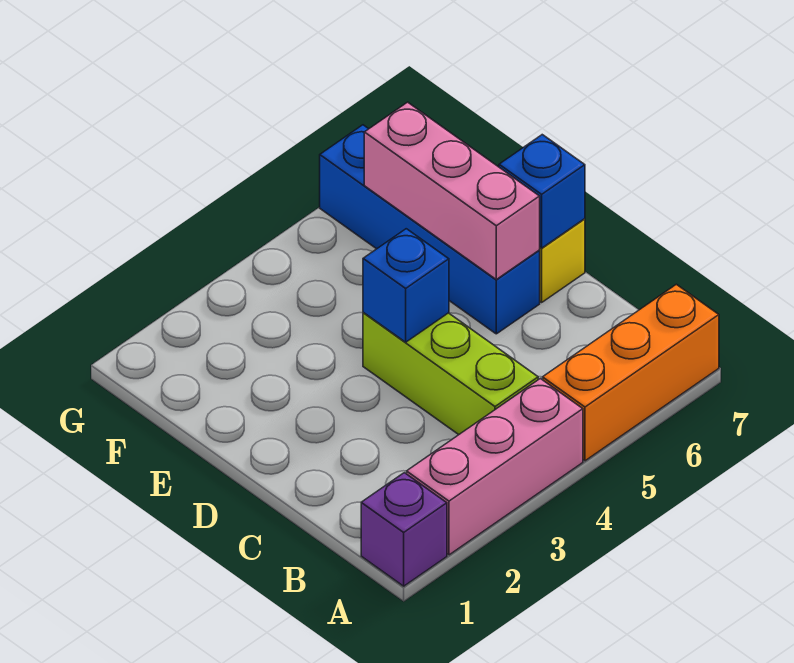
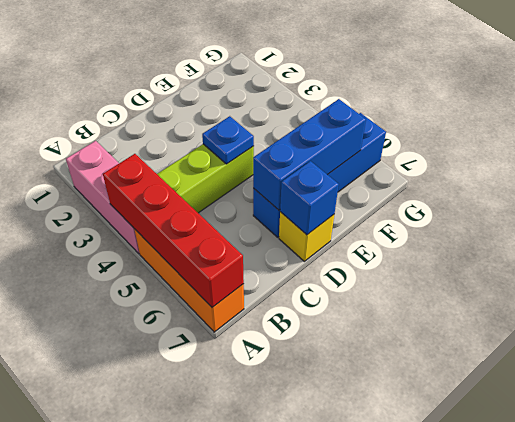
purple 1x1 brick [361,473,447,586] -> none
none -> red 1x4 brick [103,154,244,307]
blue 1x1 brick [363,229,449,342] -> blue 1x1 plate [202,116,254,164]
pink 1x3 brick [364,102,540,279] -> blue 1x3 brick [253,99,366,210]

